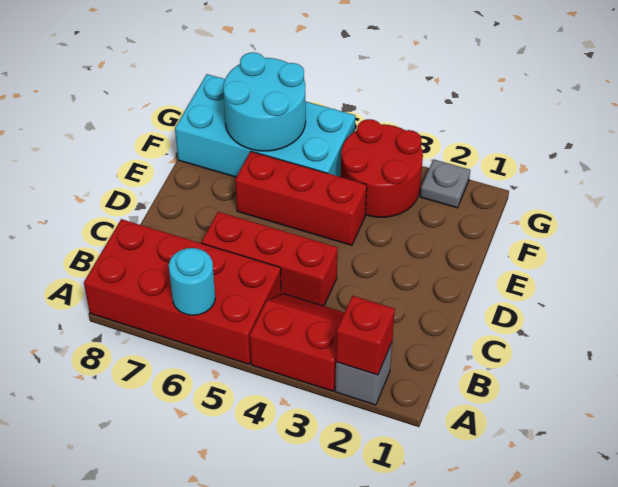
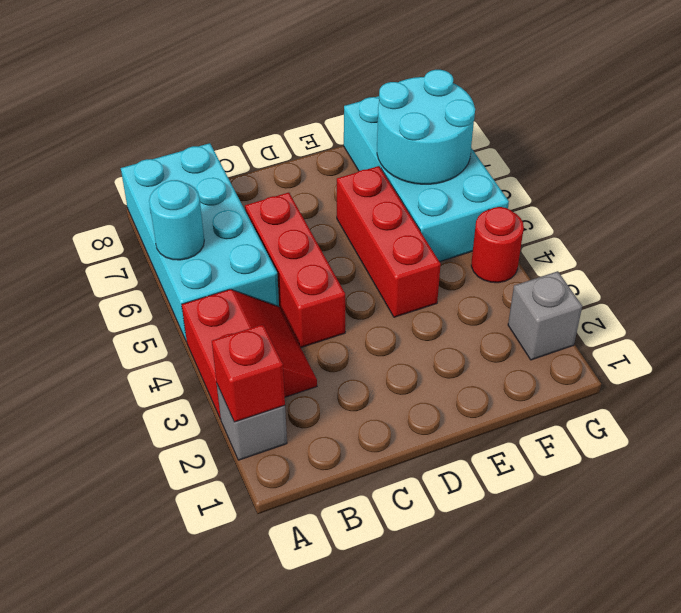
red 2x4 brick [84,219,281,364] -> cyan 2x4 brick [121,143,279,342]
red 2x2 round brick [341,119,423,217] -> red 1x1 round brick [471,207,524,283]
grey 1x1 plate [420,159,470,208] -> grey 1x1 brick [508,271,582,360]

